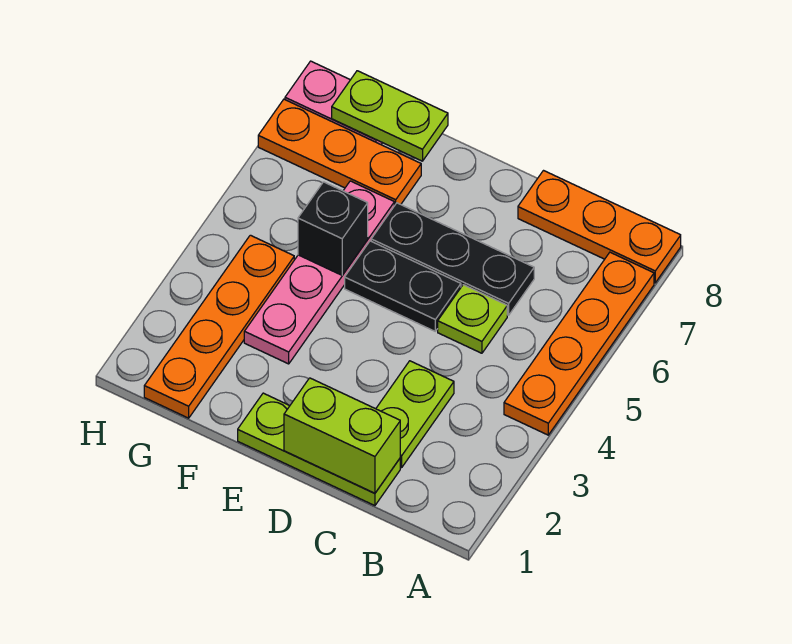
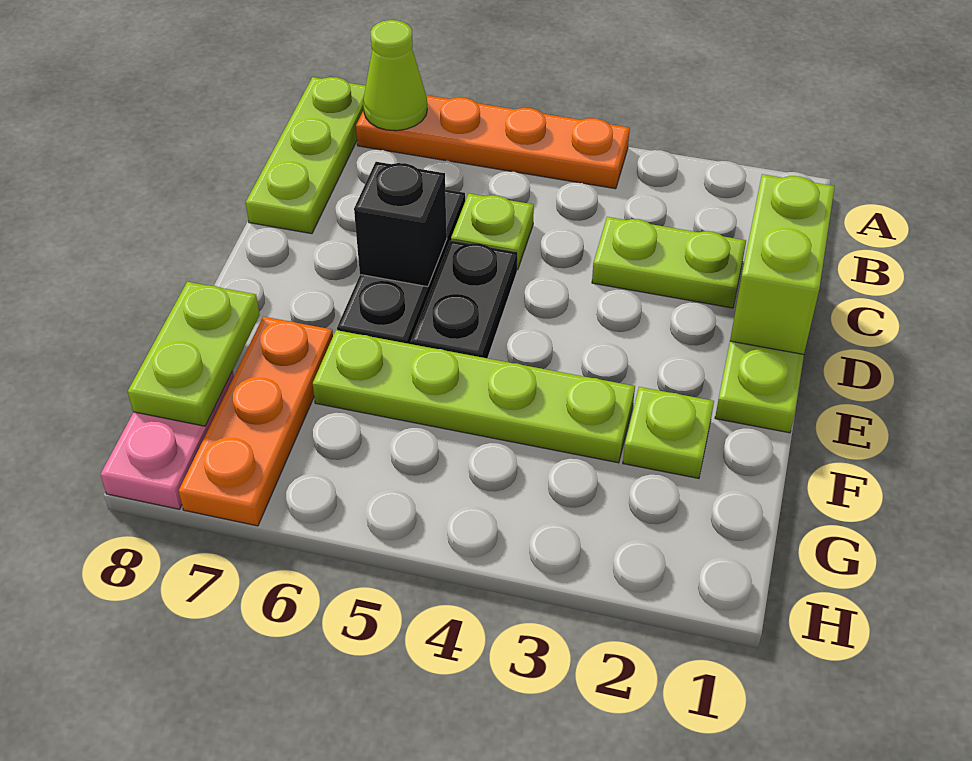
none -> lime 1x1 cone [363,20,427,131]
orange 1x3 plate [518,171,681,283] -> lime 1x3 plate [246,77,366,234]
none -> lime 1x1 plate [623,387,714,478]
pink 1x4 plate [244,181,394,364] -> lime 1x4 plate [313,330,635,463]
black 1x1 brick [298,182,368,275] -> black 1x1 brick moved to [354,162,447,287]
orange 1x4 plate [144,235,294,418] -> none

